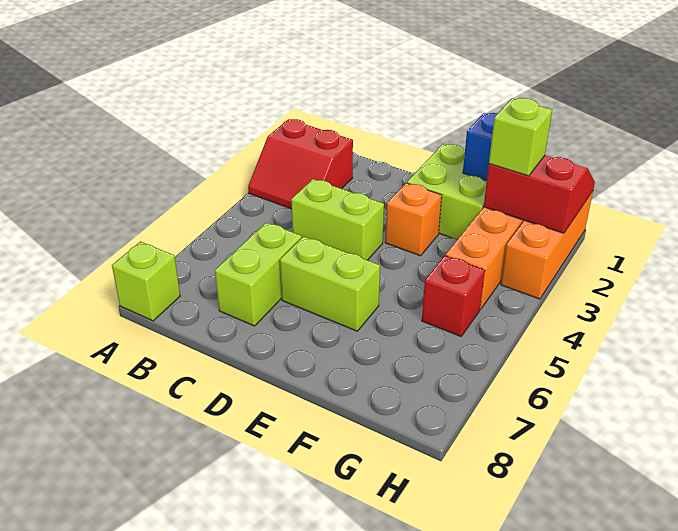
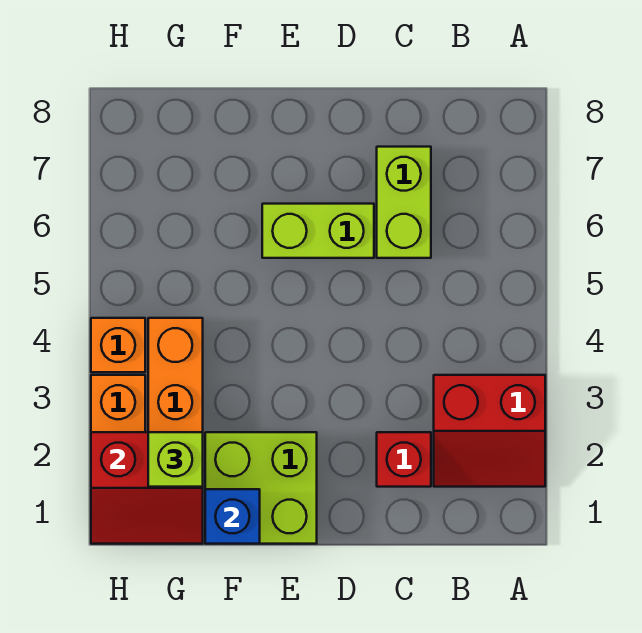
red 2x2 slope [248,119,353,209] -> red 2x2 slope turned to [434,375,545,487]
lime 1x1 brick [112,242,180,321] -> none
lime 1x2 brick [291,179,384,260] -> none
orange 1x1 brick [385,183,442,256] -> orange 1x1 brick moved to [91,318,145,372]
red 1x1 brick [422,256,485,336] -> red 1x1 brick moved to [377,432,431,487]

